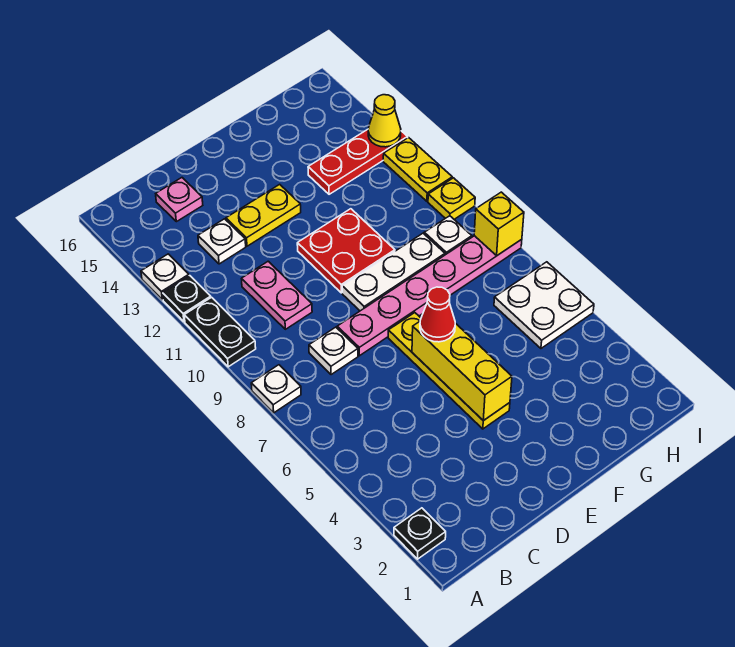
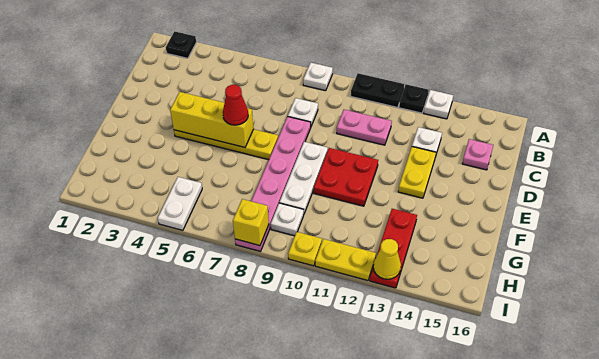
white 2x2 plate [494,262,594,348] -> white 1x2 plate [158,177,202,230]

